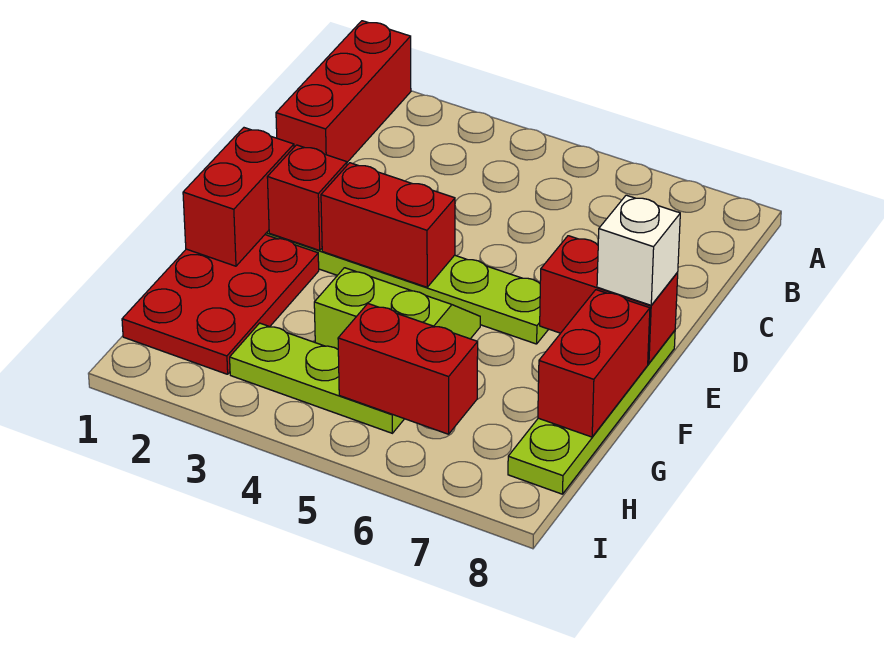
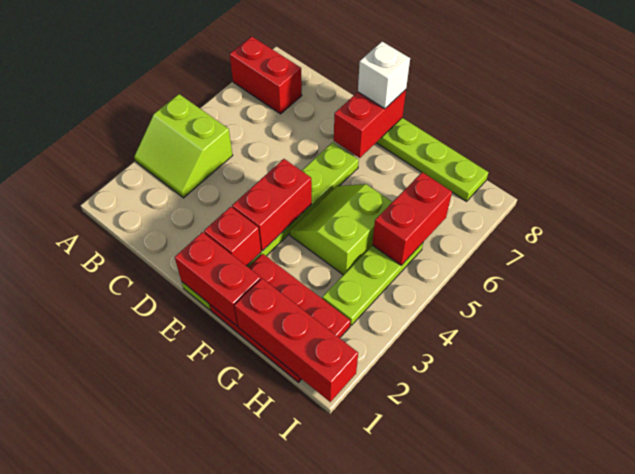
red 1x3 brick [276,21,411,162] -> red 1x3 brick moved to [234,278,358,402]
none -> lime 2x2 slope [134,94,233,198]
red 1x2 brick [538,290,650,437] -> red 1x2 brick moved to [230,37,302,114]

